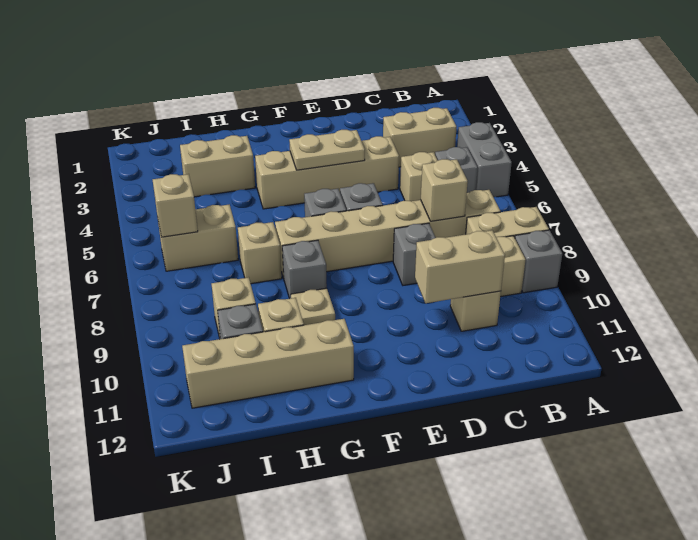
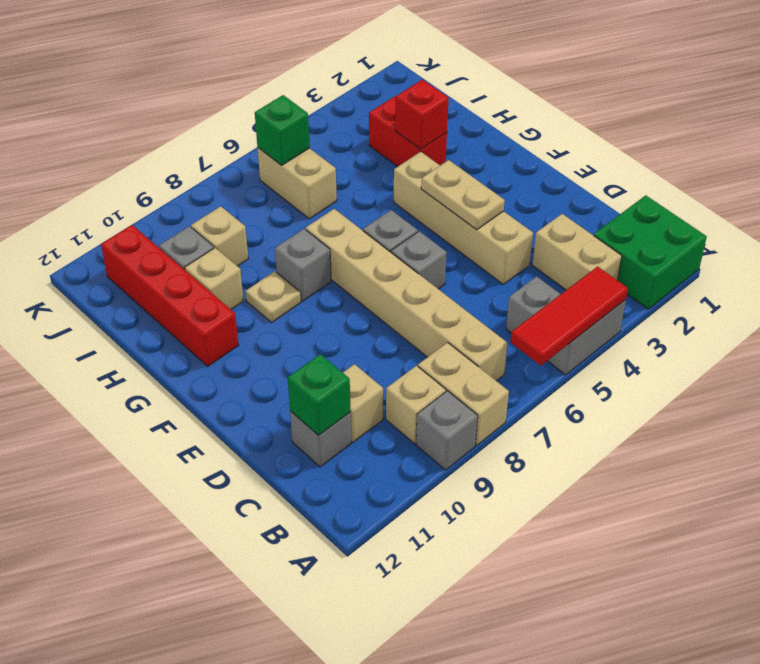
none -> green 2x2 brick [594,195,707,309]
none -> red 1x3 tile [511,266,628,366]
tan 1x1 brick [400,152,438,201] -> none
tan 1x1 brick [421,159,468,221] -> none
tan 1x2 brick [415,230,505,303] -> none
none -> green 1x1 brick [288,354,350,436]
grey 1x1 brick [393,223,436,285] -> grey 1x1 brick moved to [290,411,351,467]
tan 1x4 brick [182,319,354,408] -> red 1x4 brick [101,225,238,366]
tan 1x2 brick [180,135,255,197] -> red 1x2 brick [369,96,447,166]
none -> red 1x1 brick [395,80,449,149]
tan 1x1 brick [238,222,282,284] -> none
tan 1x1 brick [153,174,198,237] -> green 1x1 brick [255,95,310,165]

